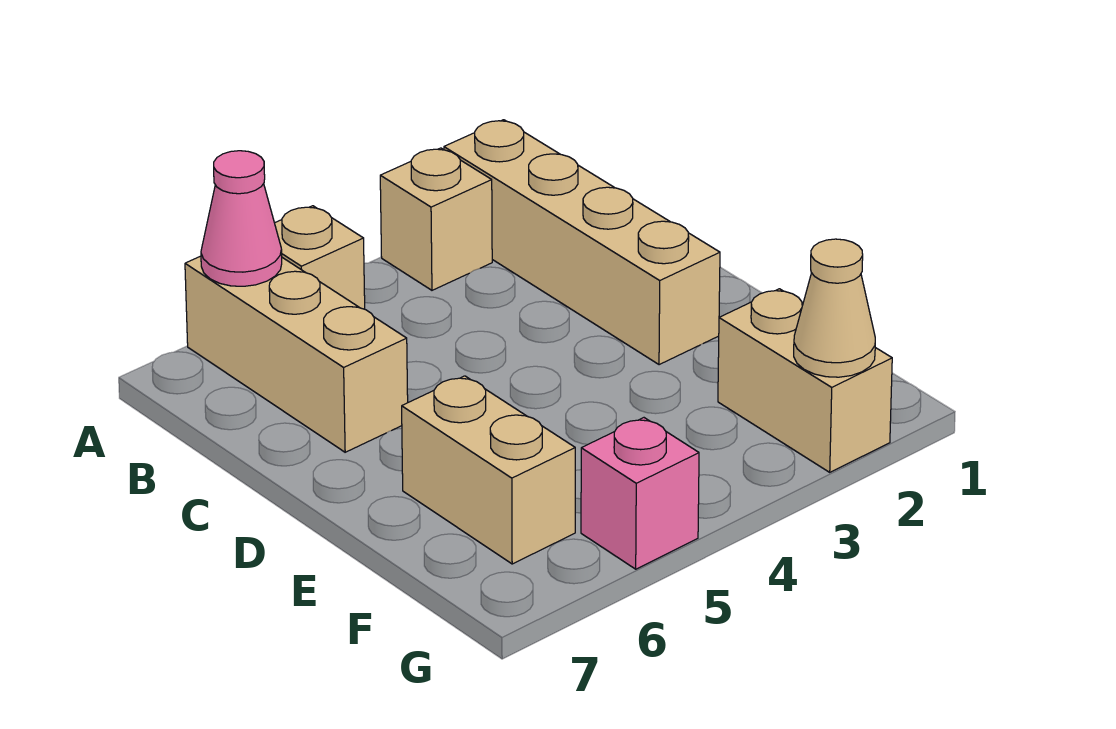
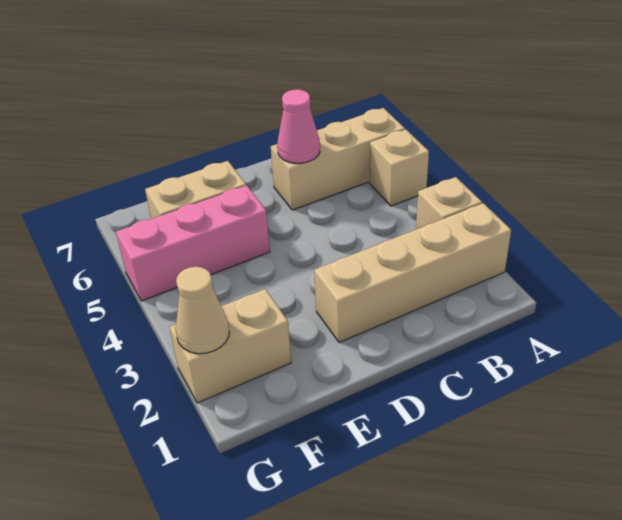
pink 1x1 cone [201,151,282,286] -> pink 1x1 cone moved to [277,89,320,163]
pink 1x1 brick [581,418,699,569] -> pink 1x3 brick [116,186,270,301]

